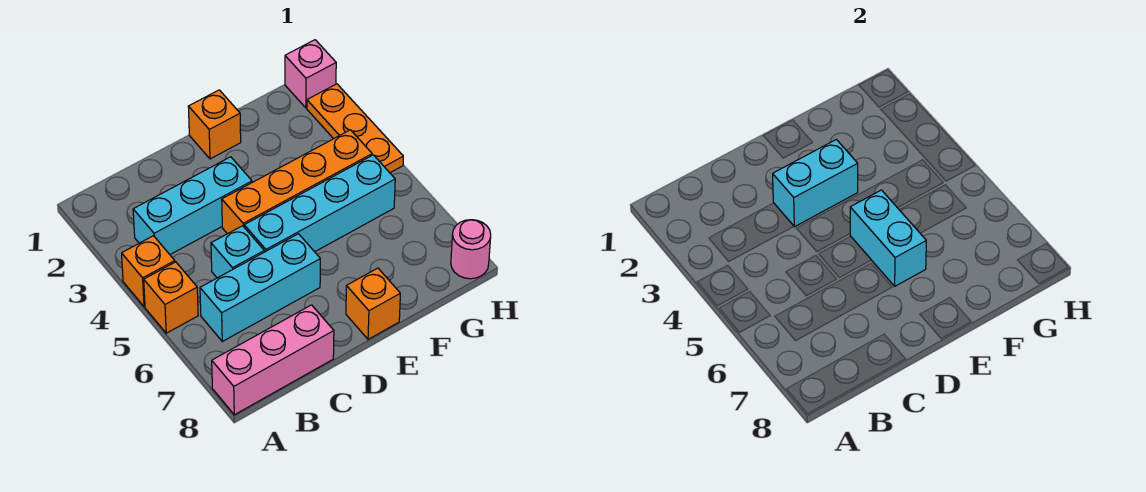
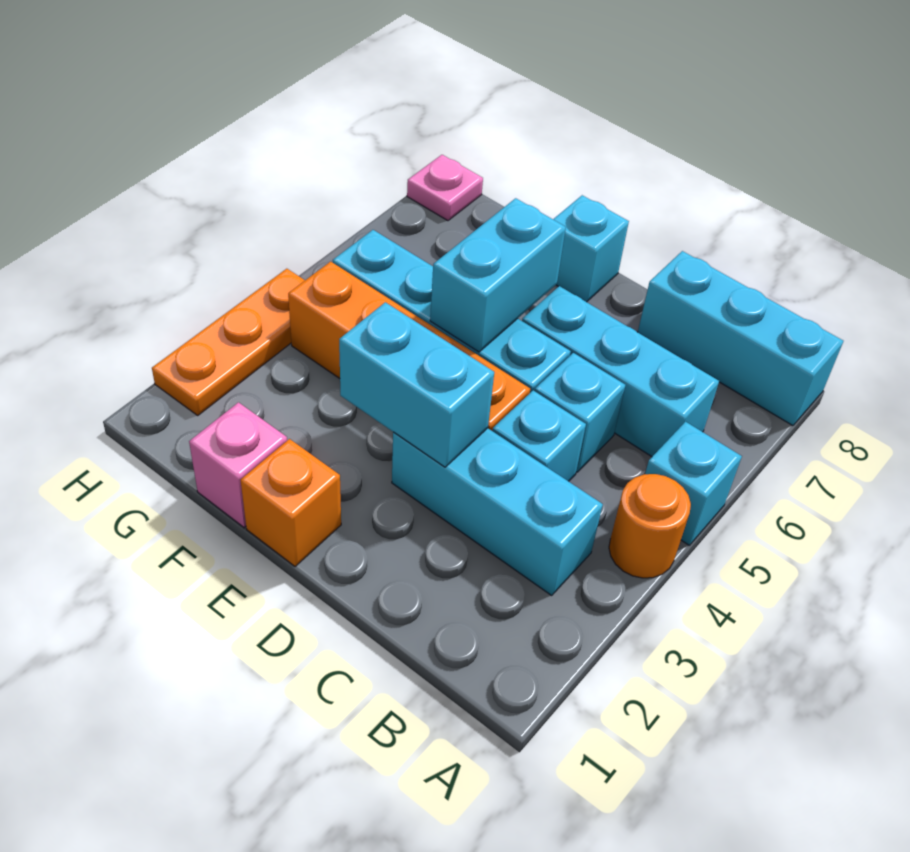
orange 1x1 brick [122,236,175,307] -> orange 1x1 round brick [609,474,691,578]
orange 1x1 brick [144,262,198,333] -> cyan 1x1 brick [645,422,742,545]
pink 1x3 brick [212,305,334,415] -> cyan 1x3 brick [638,251,843,426]
none -> cyan 1x1 brick [492,390,586,481]
orange 1x1 brick [346,268,400,339] -> cyan 1x1 brick [553,195,629,302]
pink 1x1 brick [285,40,336,108] -> pink 1x1 brick moved to [189,402,287,528]
pink 1x1 round brick [451,220,491,279] -> pink 1x1 plate [407,155,483,221]

